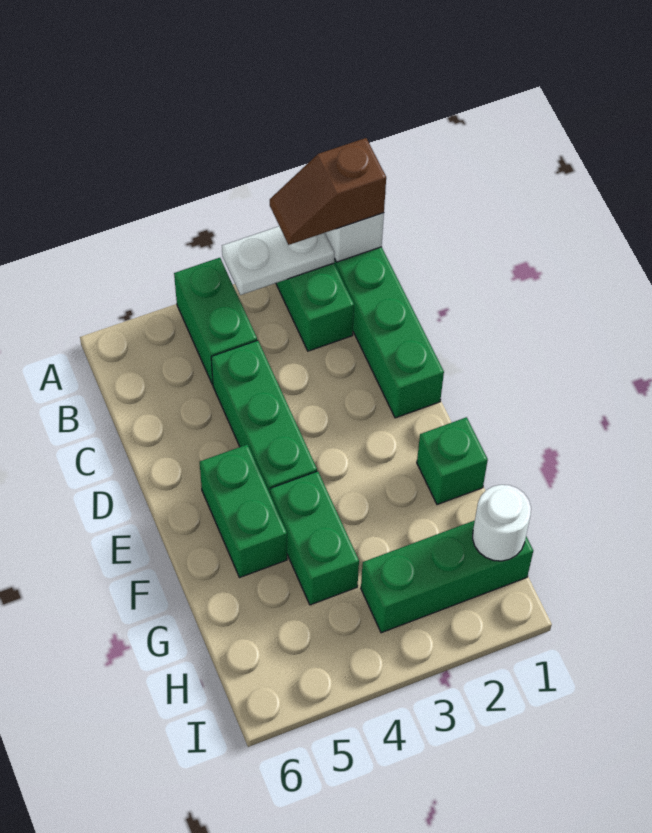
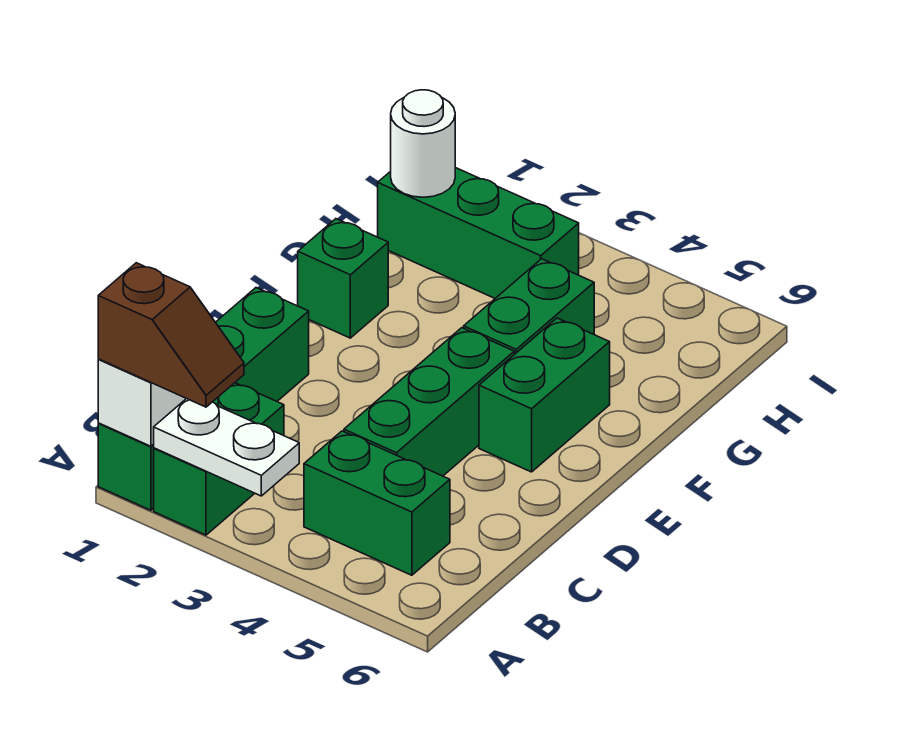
green 1x2 brick [174,258,257,385] -> green 1x2 brick turned to [304,431,450,575]

